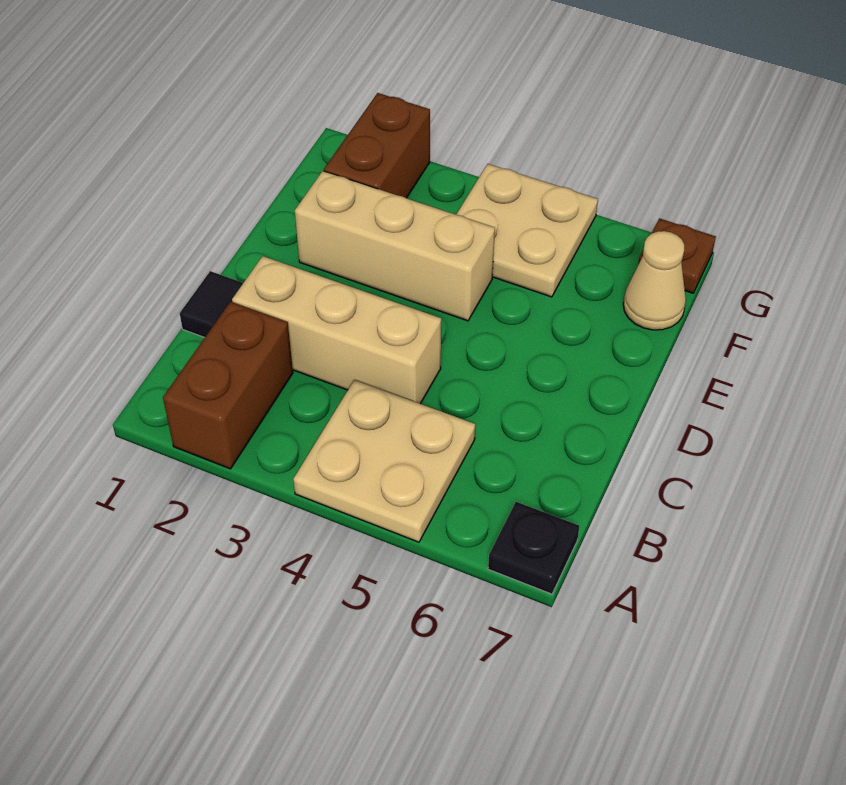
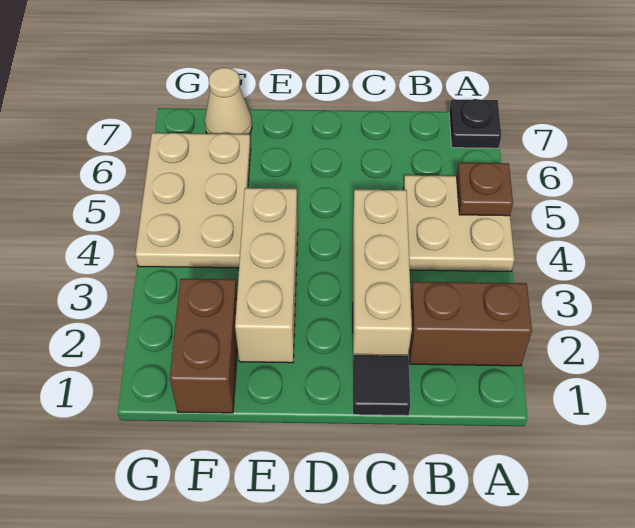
brown 1x2 brick [324,93,430,198] -> brown 1x2 brick turned to [170,279,237,413]
tan 2x2 plate [456,164,598,297] -> tan 2x3 plate [135,133,251,268]
brown 1x1 plate [638,219,716,293] -> brown 1x1 plate moved to [457,163,513,216]

